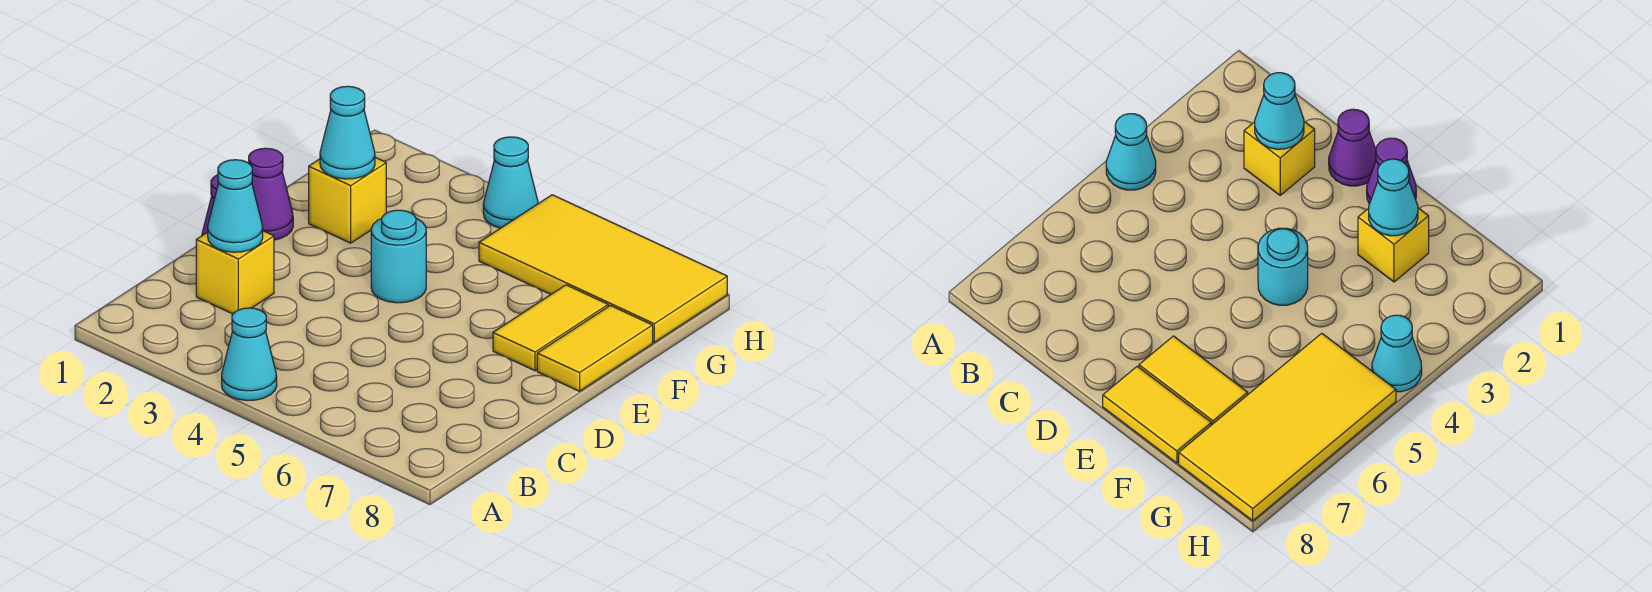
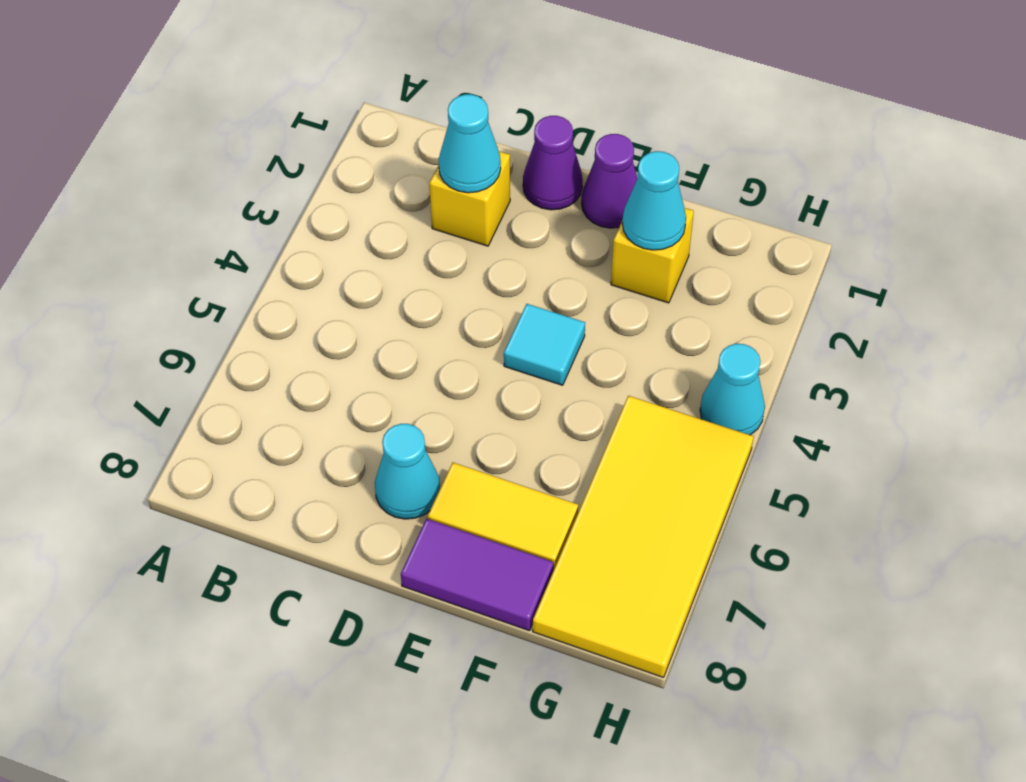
cyan 1x1 cone [222,308,277,400] -> cyan 1x1 cone moved to [375,424,440,519]
cyan 1x1 round brick [371,210,426,303] -> cyan 1x1 tile [504,304,585,385]
yellow 1x2 tile [537,305,653,391] -> purple 1x2 tile [401,519,554,631]

